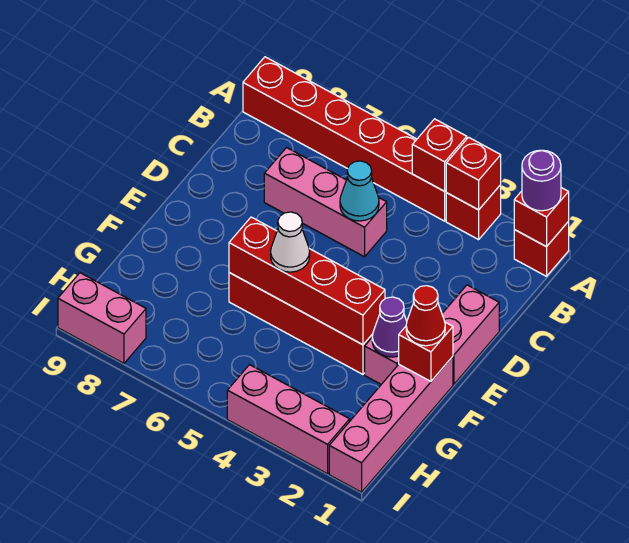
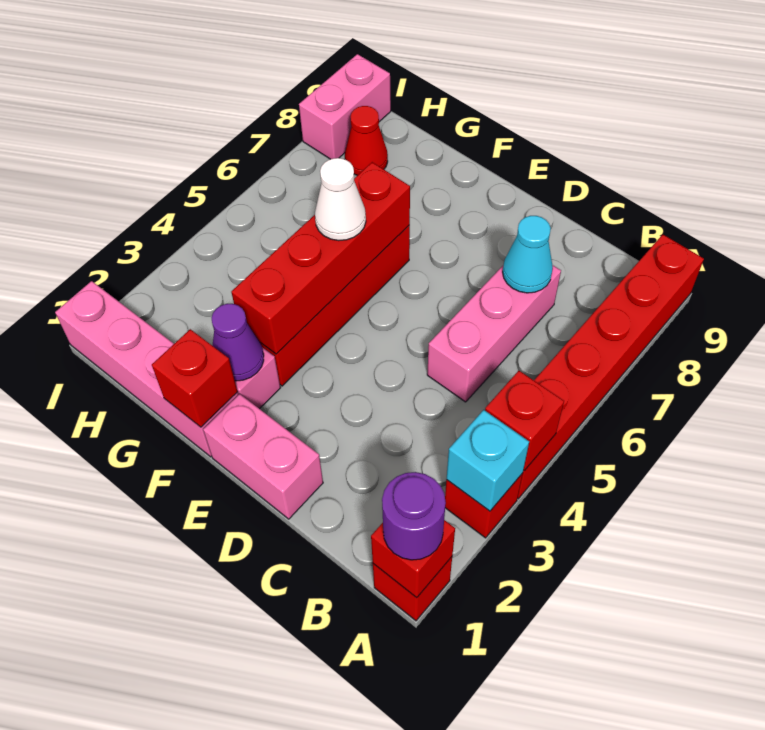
red 1x1 brick [446,137,501,210] -> cyan 1x1 brick [447,410,529,511]
cyan 1x1 cone [340,161,379,221] -> cyan 1x1 cone moved to [503,216,553,293]
red 1x1 cone [406,286,445,346] -> red 1x1 cone moved to [345,106,388,175]
pink 1x3 brick [227,365,350,474] -> none

